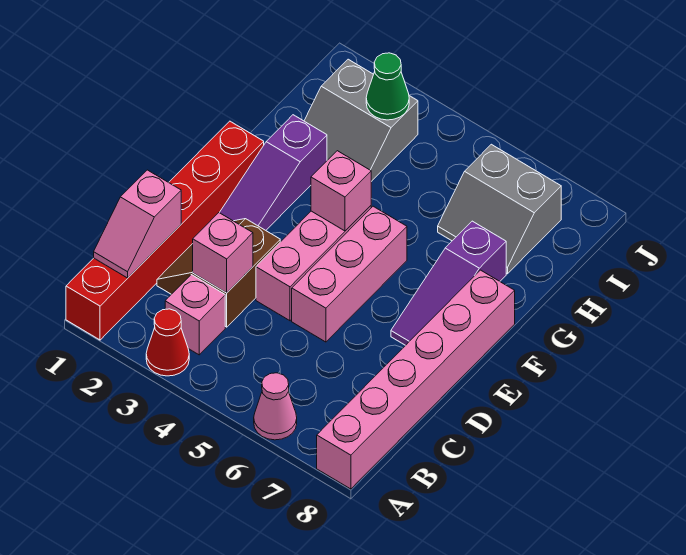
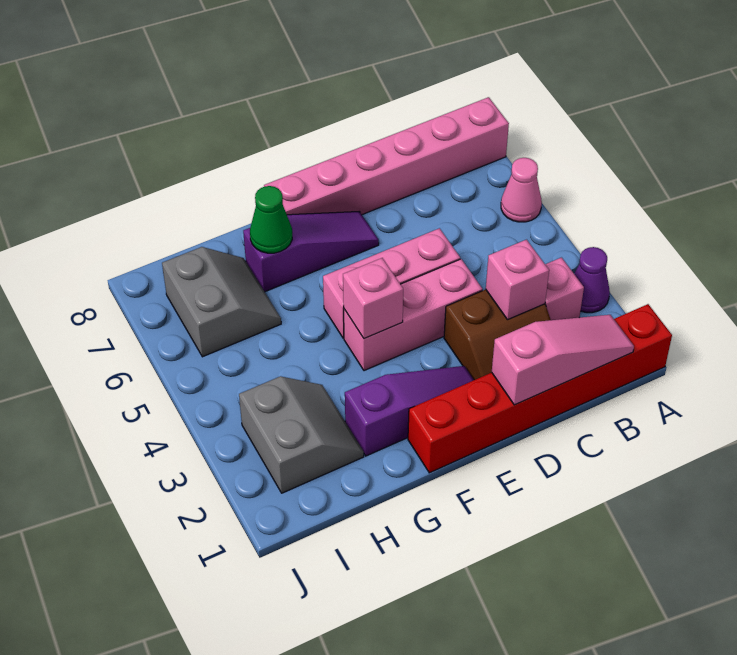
red 1x1 cone [146,309,189,376] -> purple 1x1 cone [574,247,610,313]
pink 1x2 slope [94,170,181,278] -> pink 1x3 slope [492,315,634,405]
green 1x1 cone [366,53,409,120] -> green 1x1 cone moved to [250,186,292,253]

